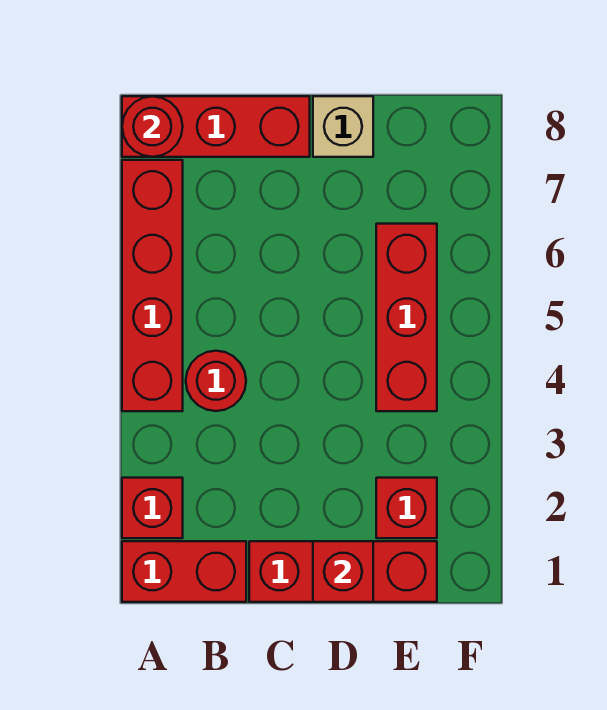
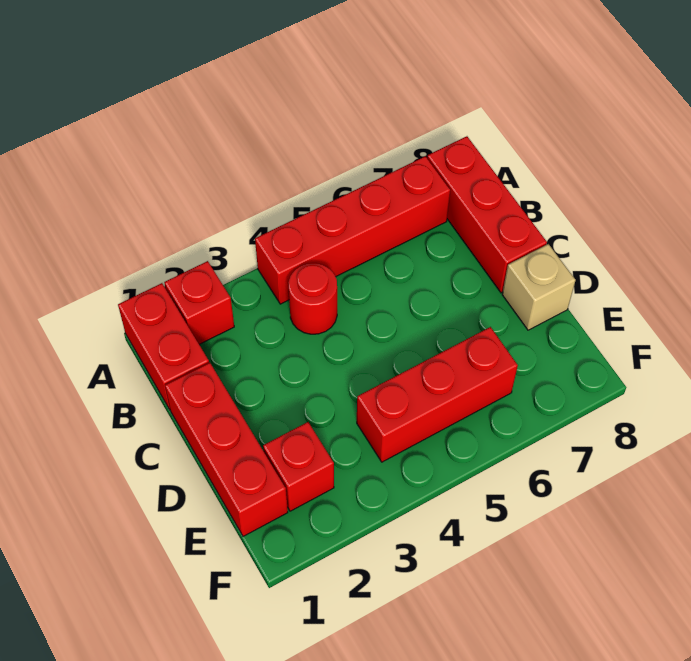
red 1x1 round brick [122,96,183,157] -> none
red 1x1 brick [313,541,373,602] -> none

